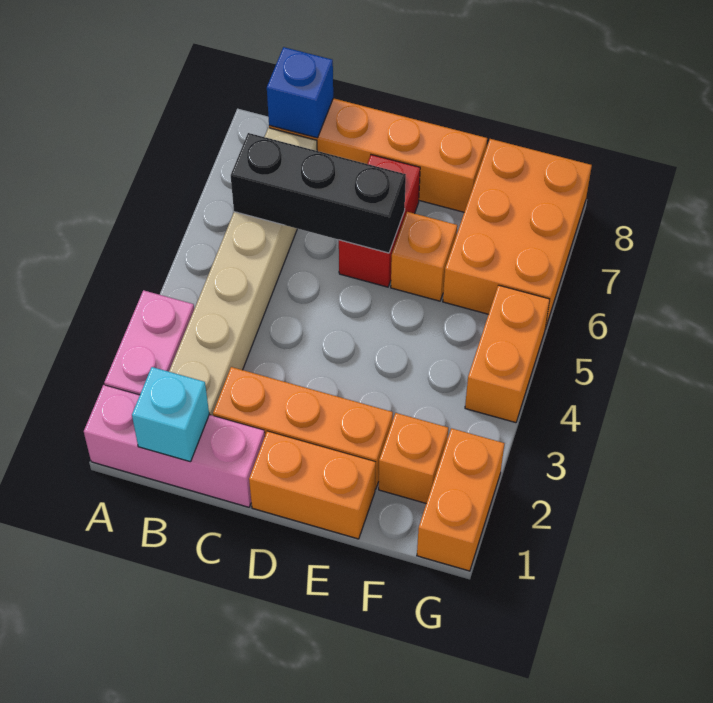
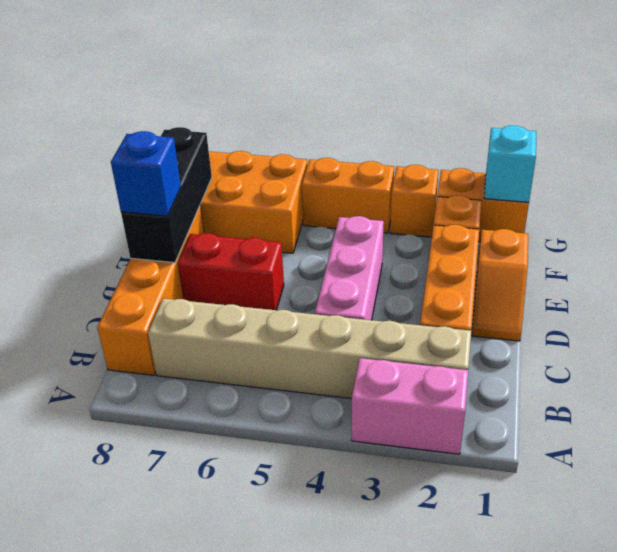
pink 1x3 brick [84,385,265,507] -> pink 1x3 brick moved to [315,216,384,320]
cyan 1x1 brick [132,367,209,462] -> cyan 1x1 brick moved to [484,126,536,202]
black 1x3 brick [231,133,406,253] -> black 1x3 brick moved to [121,127,212,263]
blue 1x1 brick [267,47,333,138] -> blue 1x1 brick moved to [111,131,181,216]
orange 1x2 brick [249,431,376,539] -> orange 1x2 slope [472,229,528,341]
orange 1x1 brick [391,212,457,301] -> orange 1x1 brick moved to [390,165,439,237]

